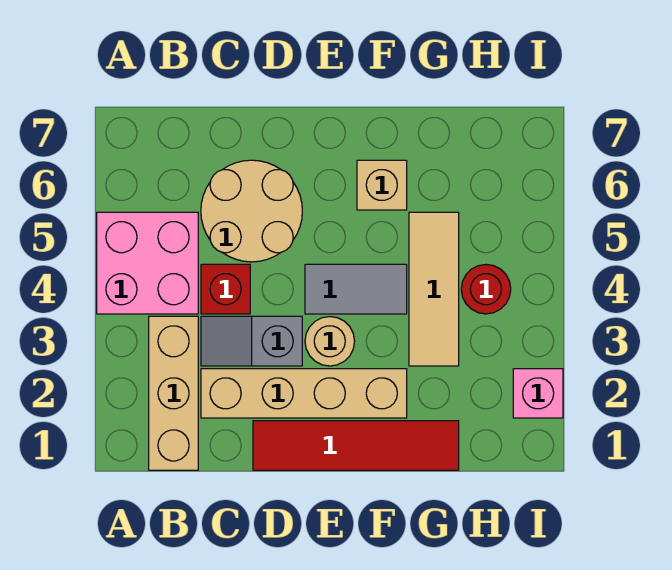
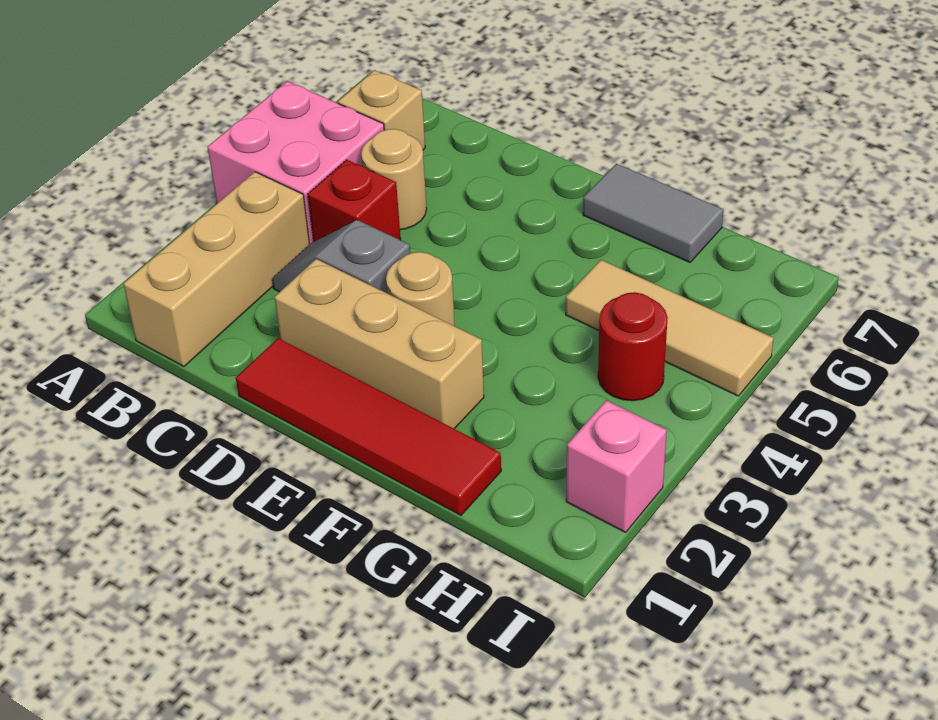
tan 1x4 brick [201,369,407,418] -> tan 1x3 brick [274,259,484,429]
tan 2x2 round brick [201,160,302,262] -> tan 1x1 round brick [361,129,427,230]
grey 1x2 tile [305,264,407,314] -> grey 1x2 tile moved to [583,164,723,262]
tan 1x1 brick [357,160,407,210] -> tan 1x1 brick moved to [338,70,425,150]
tan 1x3 tile [409,212,459,366] -> tan 1x3 tile turned to [566,260,774,396]

